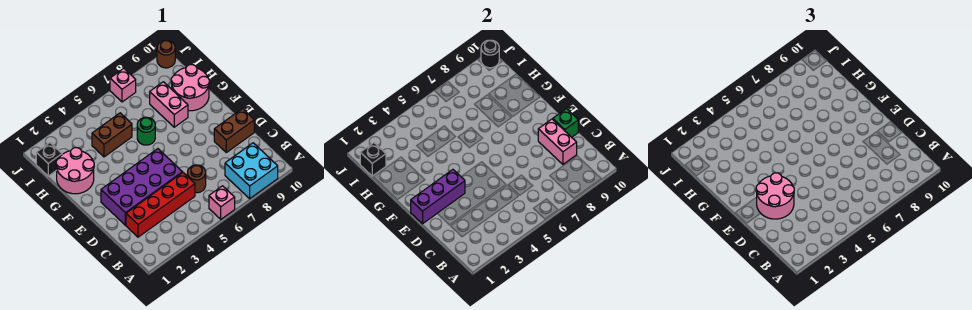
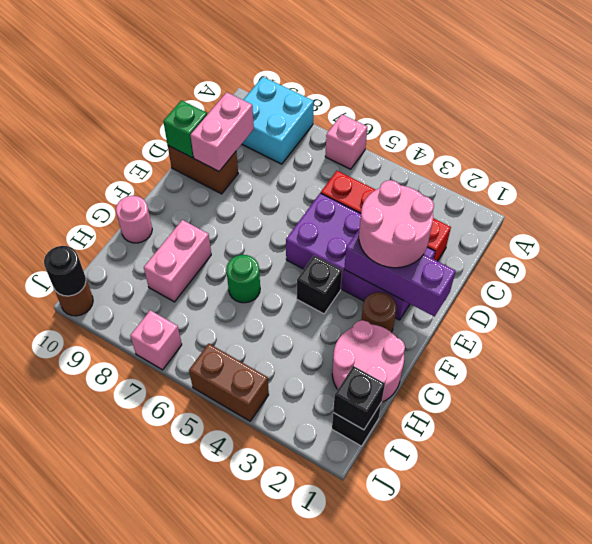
brown 1x1 round brick [187,165,206,193] -> brown 1x1 round brick moved to [361,292,396,332]
none -> black 1x1 brick [297,256,342,314]
pink 2x2 round brick [171,65,210,111] -> pink 1x1 round brick [116,196,152,243]
brown 1x2 brick [92,113,132,157] -> brown 1x2 brick moved to [189,344,269,421]

